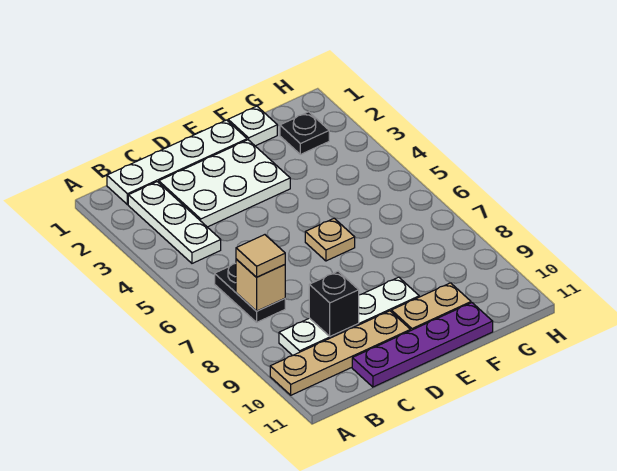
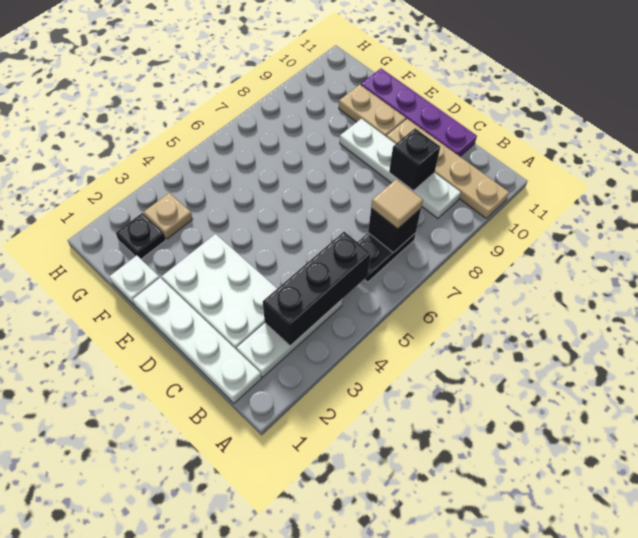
none -> black 1x3 brick [263,232,371,346]
tan 1x1 brick [236,259,285,311] -> black 1x1 brick [368,209,421,253]
tan 1x1 plate [305,218,355,261] -> tan 1x1 plate moved to [144,193,193,239]

